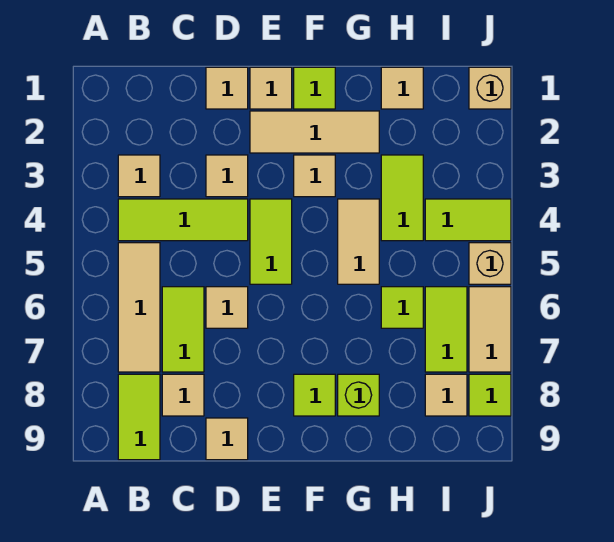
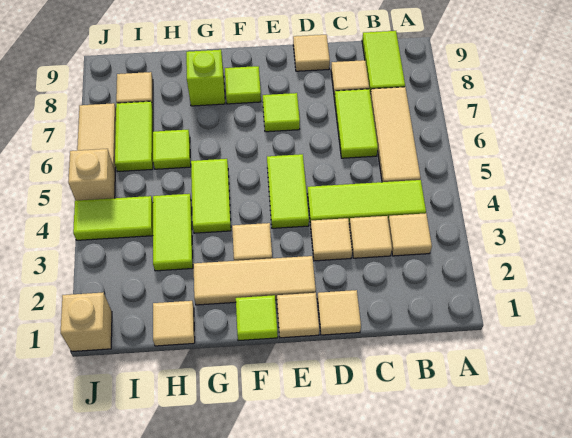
tan 1x1 tile [206,287,248,328] -> tan 1x1 tile moved to [349,216,392,258]
tan 1x2 tile [338,199,379,284] -> lime 1x2 tile [191,159,231,233]
lime 1x1 tile [469,374,511,416] -> lime 1x1 tile moved to [263,93,300,132]

